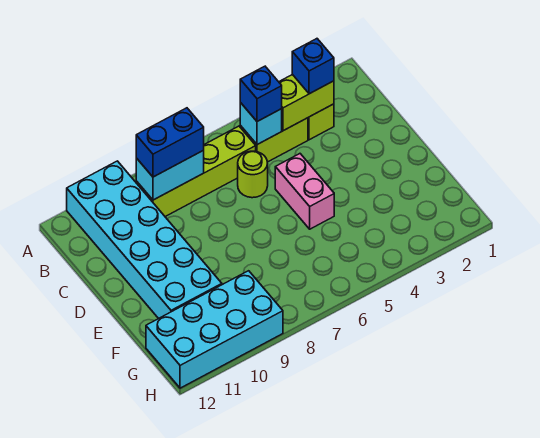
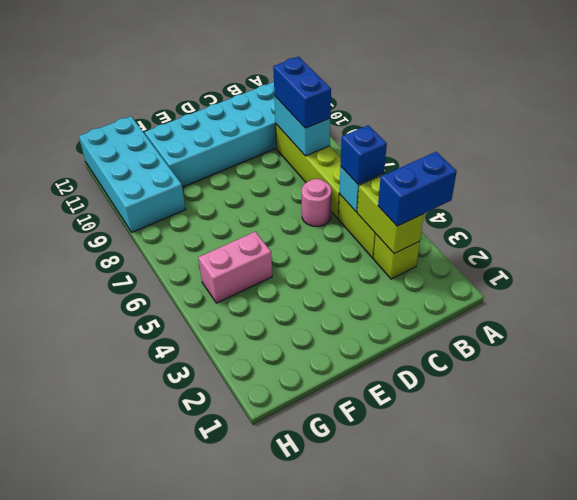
blue 1x1 brick [292,39,334,94] -> blue 1x2 brick [378,152,457,226]
lime 1x1 round brick [238,151,268,198] -> pink 1x1 round brick [302,179,332,226]
pink 1x2 brick [275,154,334,229] -> pink 1x2 brick moved to [198,232,272,303]

